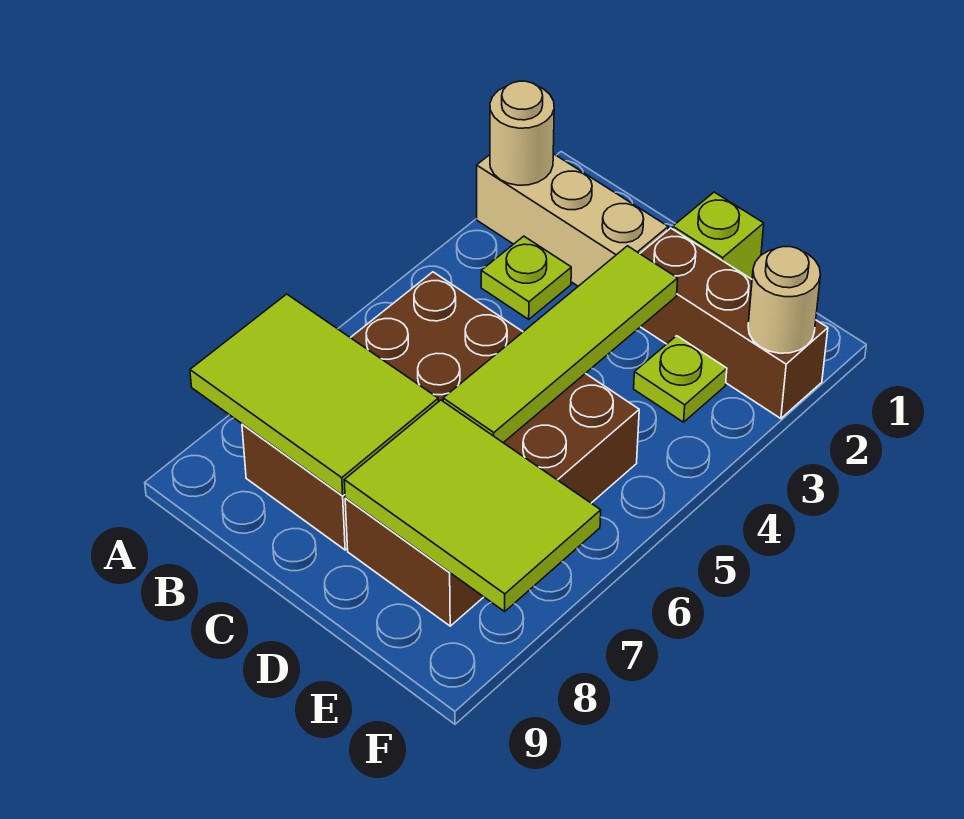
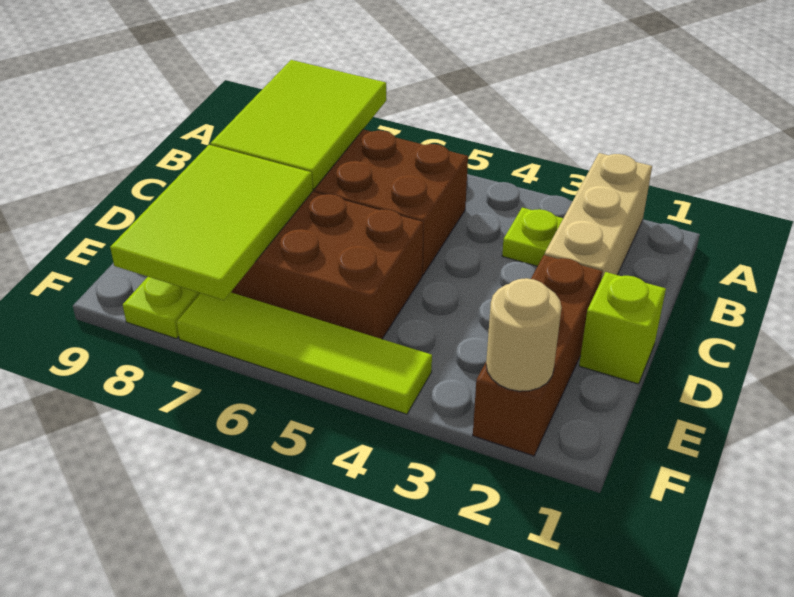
tan 1x1 round brick [490,81,554,185] -> none
lime 1x4 tile [443,246,678,443] -> lime 1x4 tile moved to [176,292,432,414]
lime 1x1 plate [634,336,727,422] -> lime 1x1 plate moved to [123,277,200,339]

